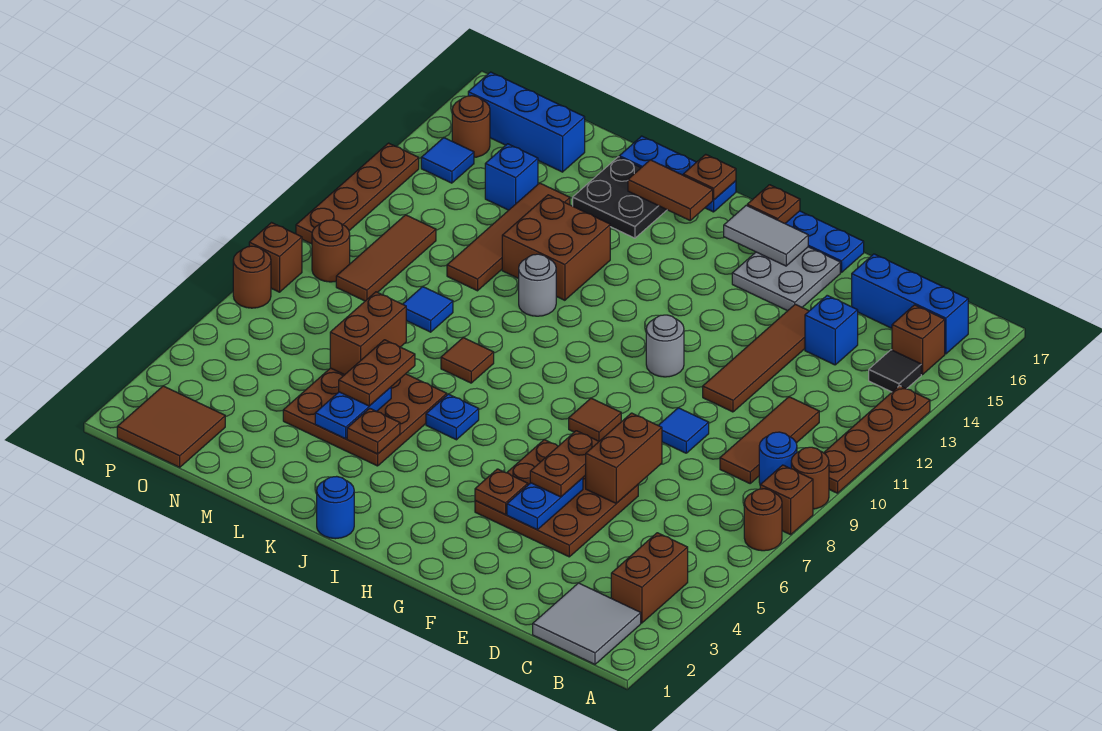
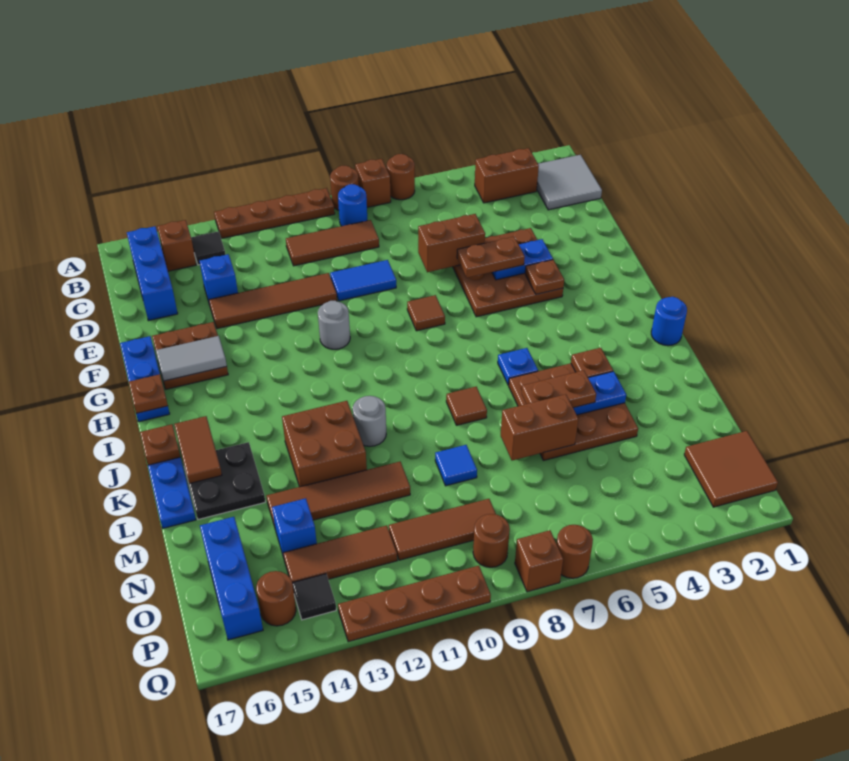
blue 1x1 tile [658,408,709,453] -> blue 1x2 tile [330,260,396,301]
grey 2x2 plate [732,247,840,311] -> brown 2x2 plate [152,322,228,389]
grey 1x2 tile [724,205,808,266] -> grey 1x2 tile turned to [156,336,227,381]
none -> brown 1x3 tile [283,525,397,583]
blue 1x1 tile [421,138,474,183] -> black 1x1 tile [292,574,336,620]

